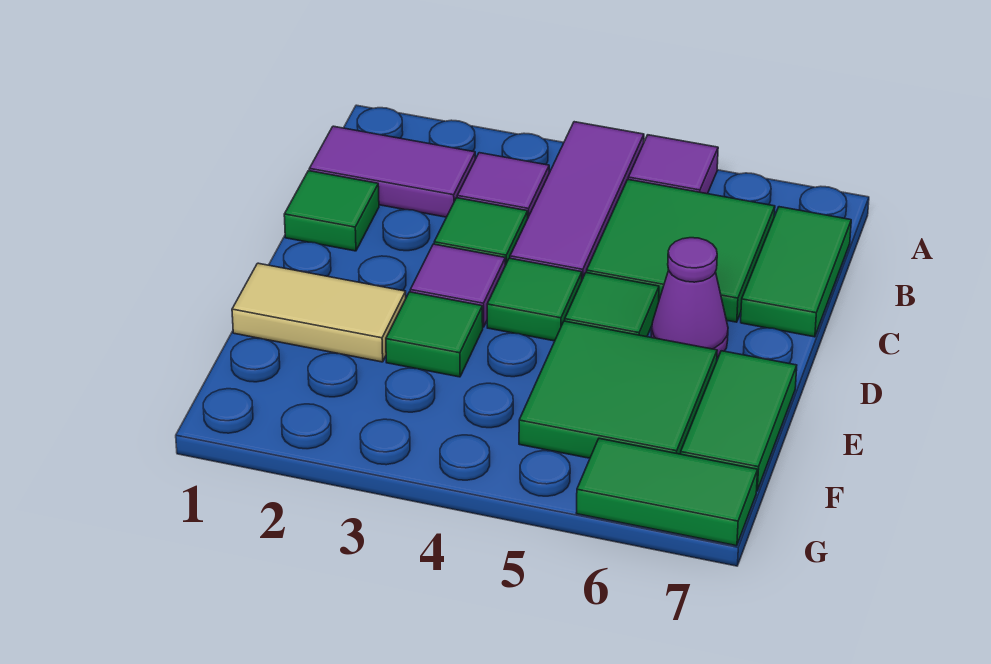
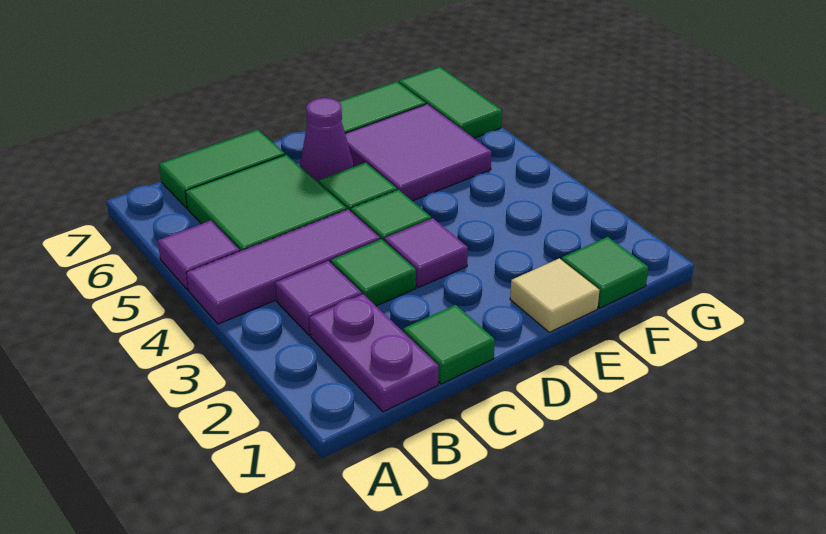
purple 1x2 tile [309,126,475,217] -> purple 1x2 plate [309,294,439,412]
tan 1x2 tile [232,263,406,362] -> tan 1x1 tile [510,258,599,332]
green 1x1 tile [386,292,483,377] -> green 1x1 tile moved to [561,237,648,308]
green 2x2 tile [519,321,717,458] -> purple 2x2 tile [345,104,492,201]

